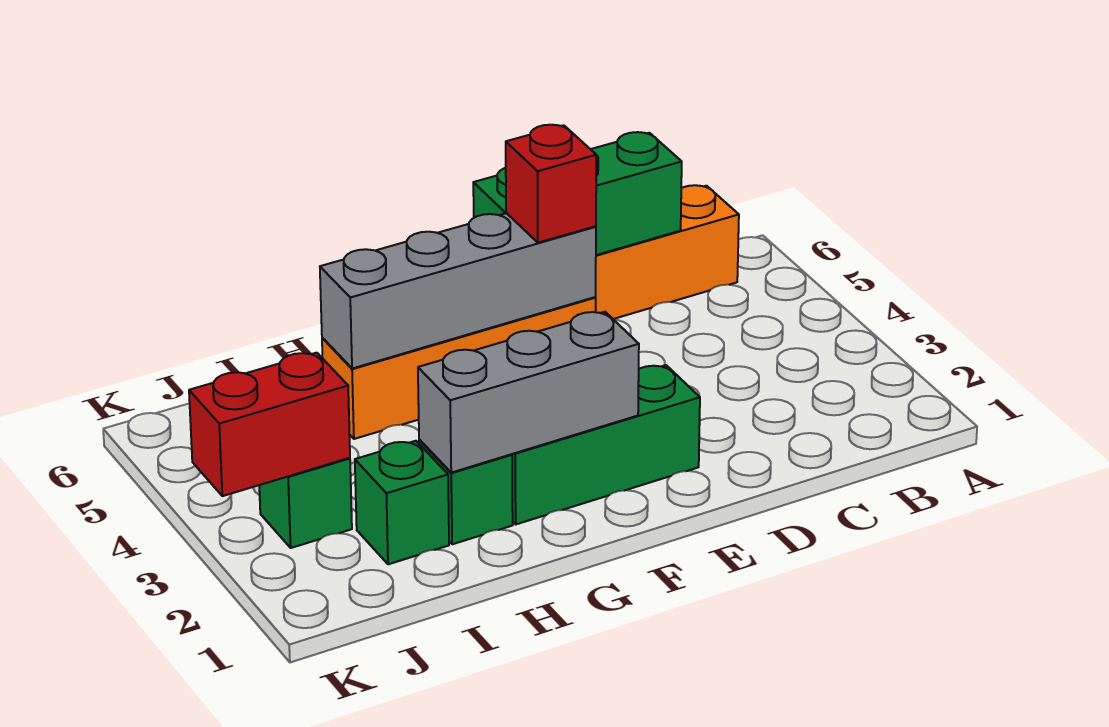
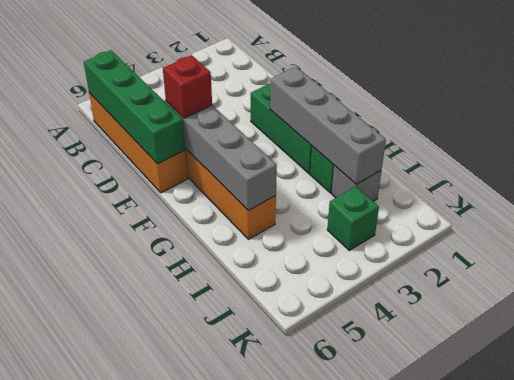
green 1x3 brick [473,132,682,255] -> green 1x4 brick [84,50,185,164]
grey 1x3 brick [418,312,639,473] -> grey 1x4 brick [270,67,386,184]
green 1x1 brick [355,441,449,564] -> grey 1x1 brick [332,166,382,201]
red 1x2 brick [189,353,350,496] -> none

